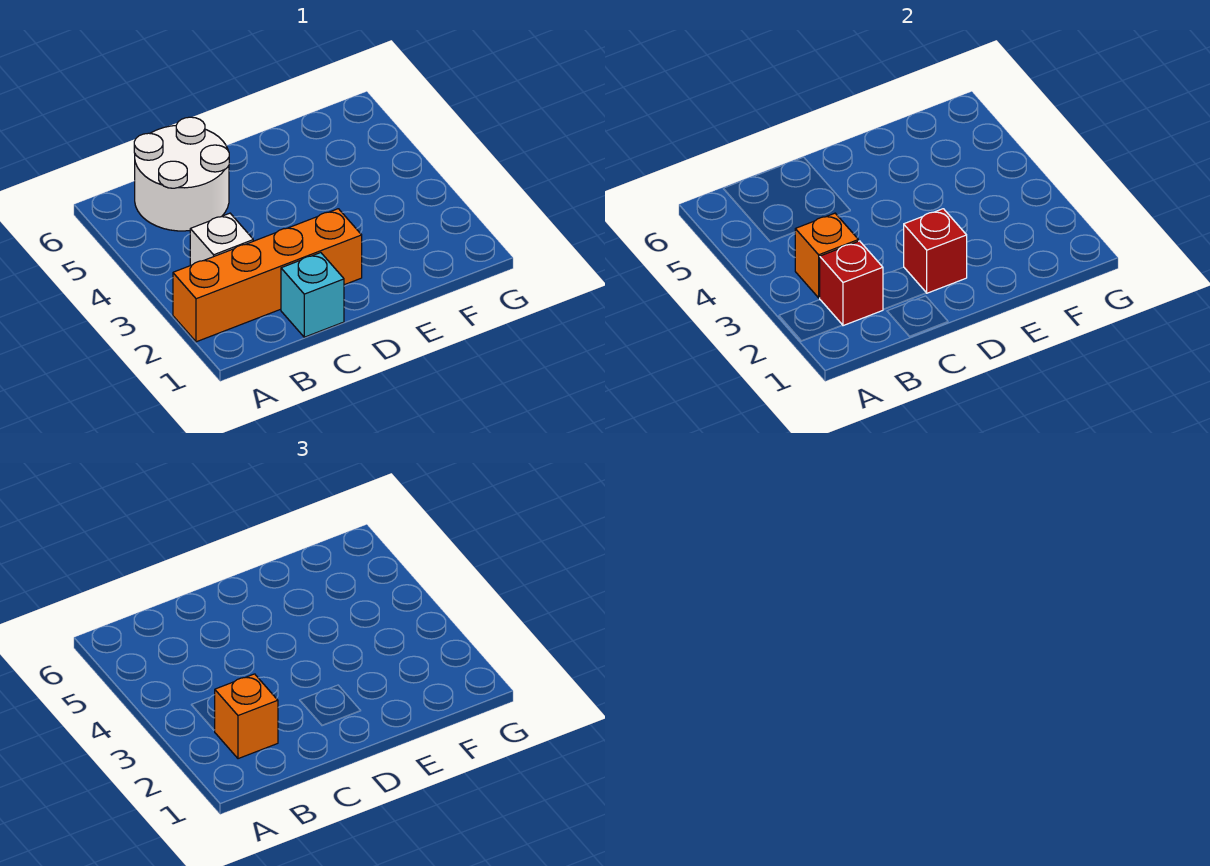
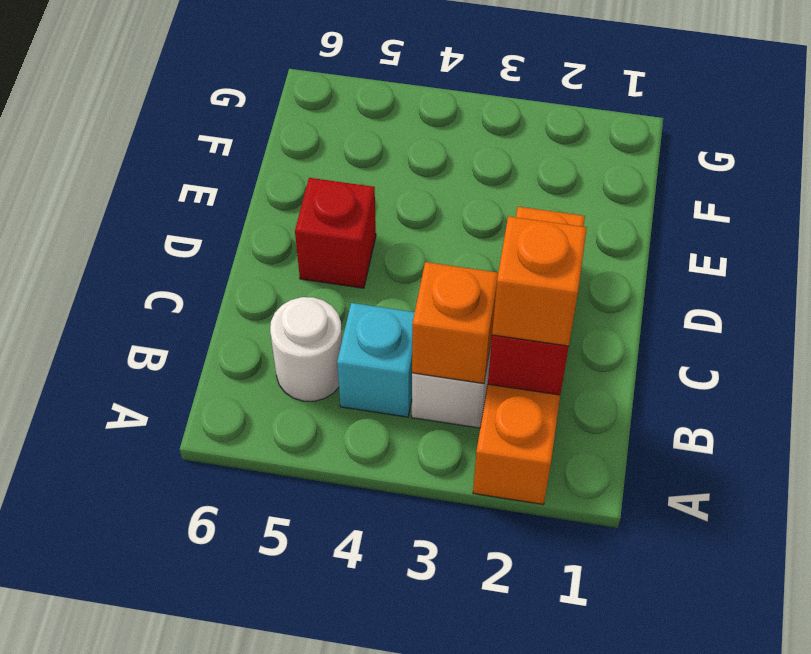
white 2x2 round brick [134,117,229,231] -> white 1x1 round brick [270,297,342,401]
cyan 1x1 brick [281,253,344,337] -> cyan 1x1 brick moved to [337,303,415,417]
red 1x1 brick [904,209,967,293] -> red 1x1 brick moved to [295,178,376,288]

